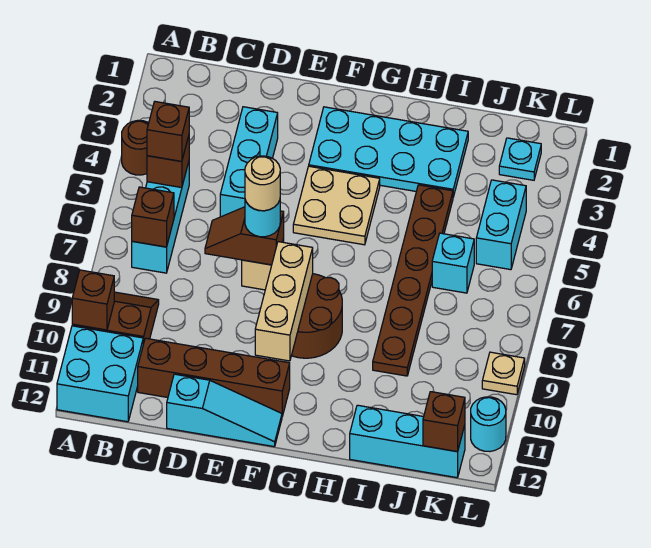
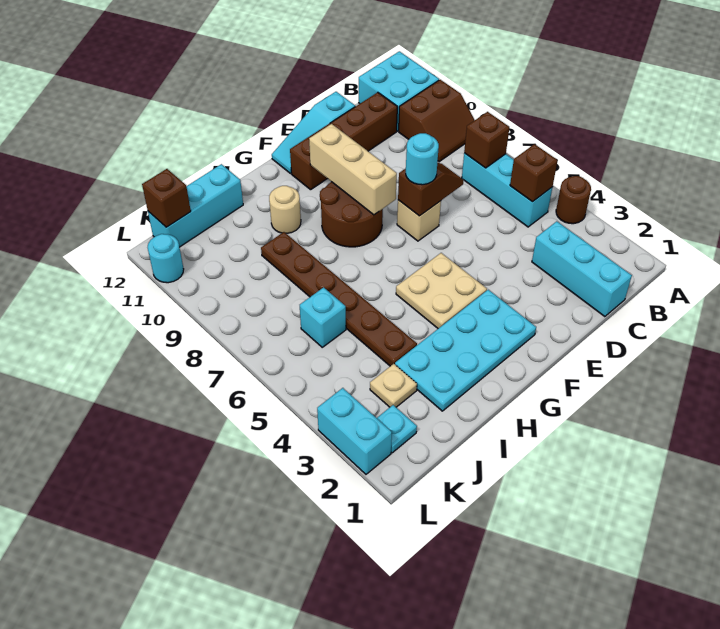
brown 1x1 brick [72,270,114,330] -> none
brown 1x1 brick [147,102,189,161] -> none
cyan 1x3 brick [220,107,278,217] -> cyan 1x3 brick moved to [532,221,632,317]
tan 1x1 round brick [245,156,280,211] -> tan 1x1 round brick moved to [269,186,301,233]
cyan 1x2 brick [476,180,526,270] -> cyan 1x2 brick moved to [317,388,392,474]
tan 1x1 plate [482,352,525,395] -> tan 1x1 plate moved to [370,364,417,407]

